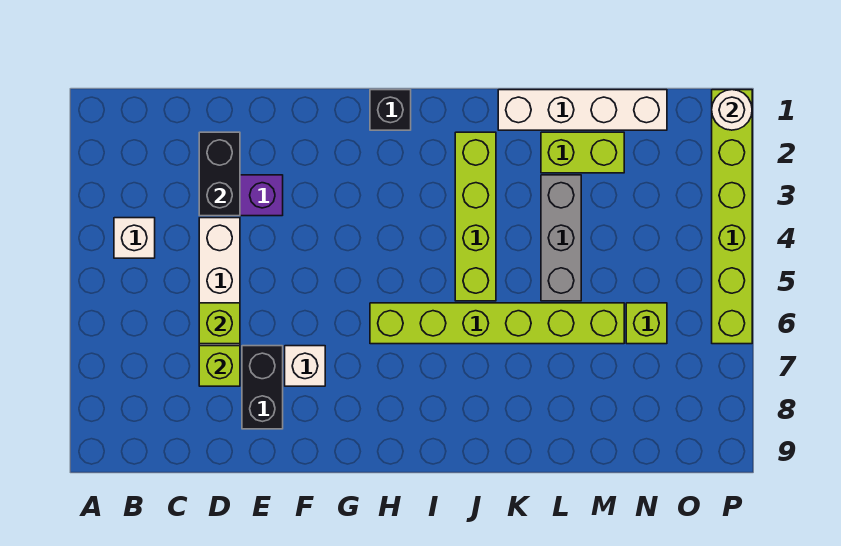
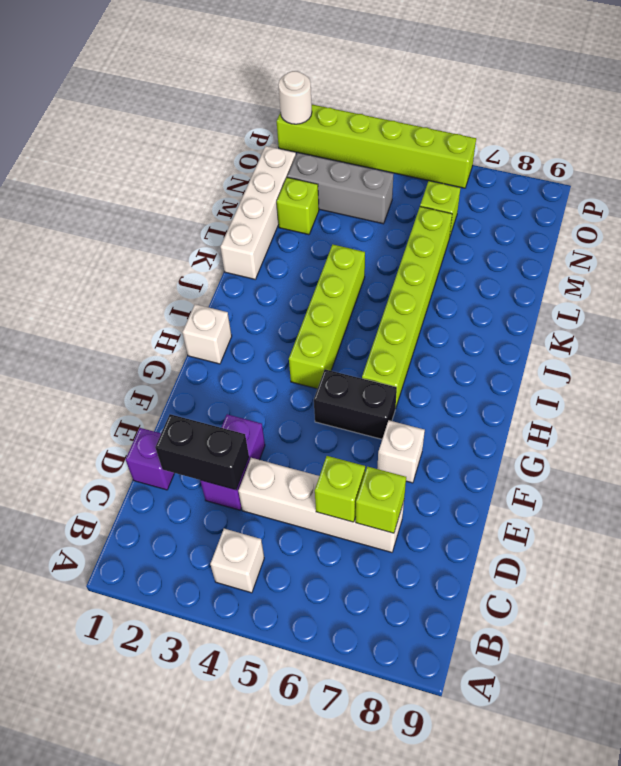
none -> purple 1x1 brick [126,428,174,490]
black 1x2 brick [242,346,283,429] -> black 1x2 brick moved to [314,369,397,439]
black 1x1 brick [370,90,411,130] -> white 1x1 brick [182,304,232,364]
lime 1x4 brick [455,132,496,301] -> lime 1x4 brick turned to [289,245,365,389]
lime 1x2 brick [541,132,624,173] -> lime 1x1 brick [277,178,319,235]
grey 1x3 brick [541,175,581,301] -> grey 1x3 brick moved to [287,153,393,224]

